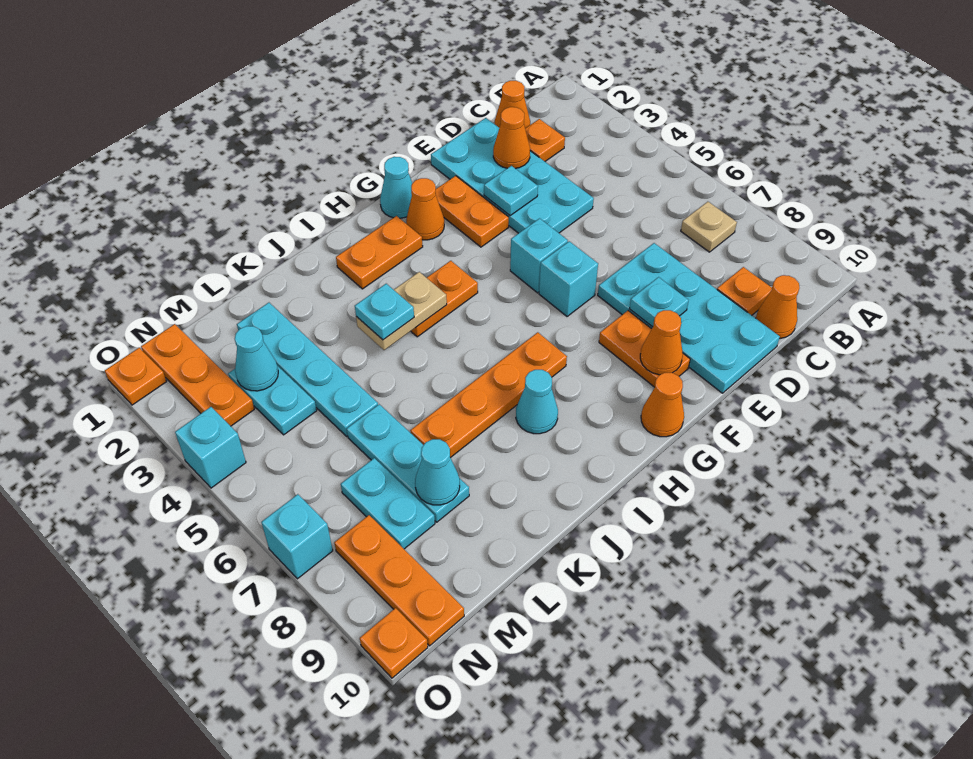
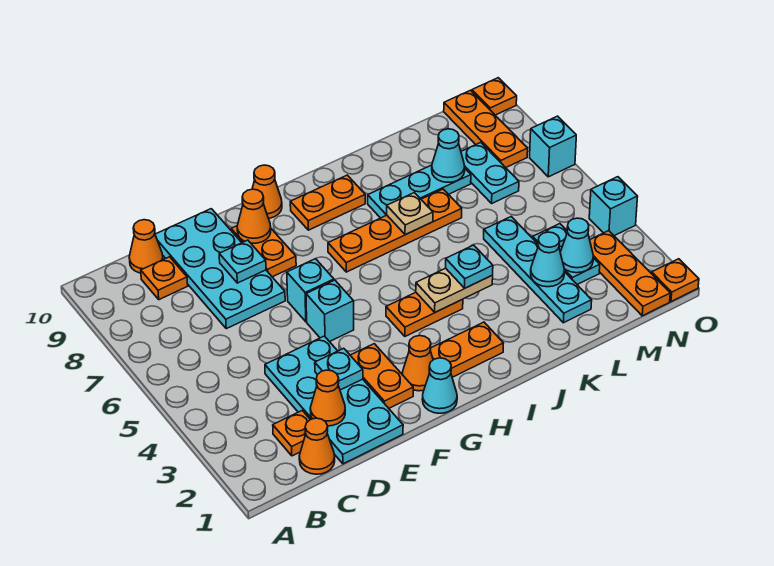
tan 1x1 plate [681,202,737,252] -> tan 1x1 plate moved to [387,193,433,235]
none -> orange 1x2 plate [290,175,365,230]
cyan 1x1 cone [516,370,558,434] -> cyan 1x1 cone moved to [531,232,565,287]
cyan 1x3 plate [347,404,469,522] -> cyan 1x3 plate turned to [368,165,471,218]

